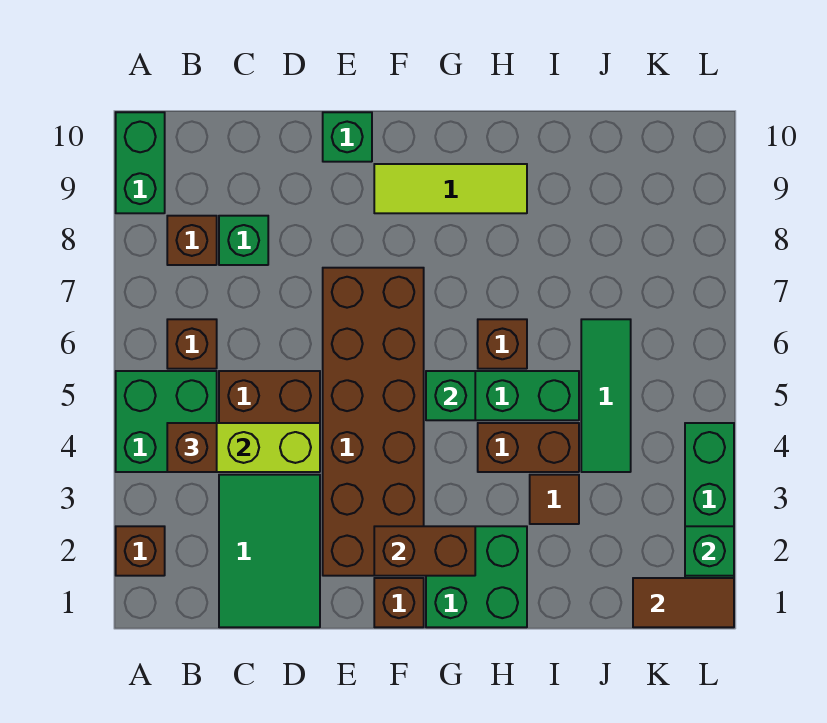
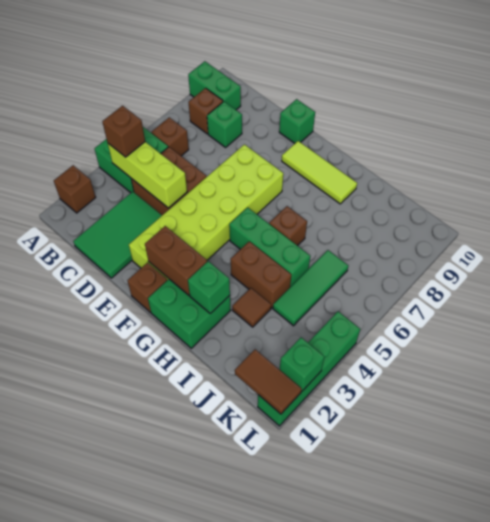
green 1x2 brick [116,112,165,213] -> green 1x2 brick turned to [188,61,241,110]
brown 2x6 brick [323,268,424,576] -> lime 2x6 brick [129,144,283,280]
green 1x1 brick [426,371,475,420] -> green 1x1 brick moved to [188,261,230,314]

